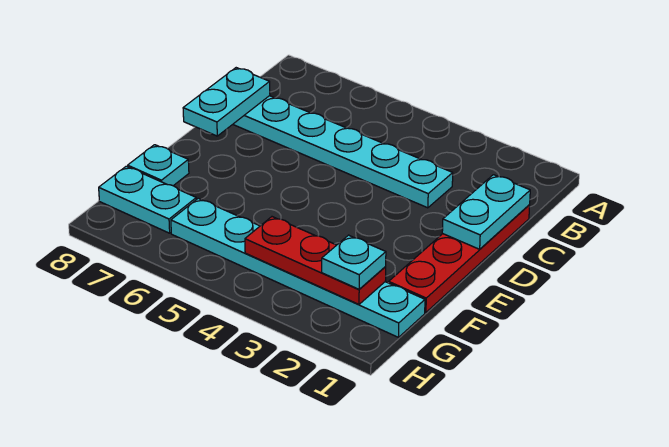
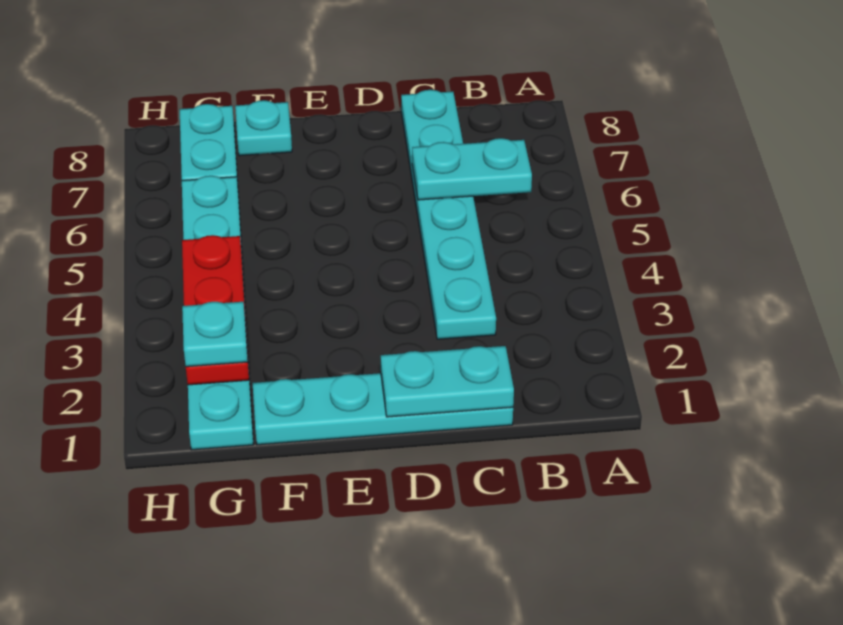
red 1x4 plate [389,205,530,312] -> cyan 1x4 plate [253,373,513,445]
cyan 1x2 plate [183,68,270,136] -> cyan 1x2 plate moved to [412,138,532,200]

